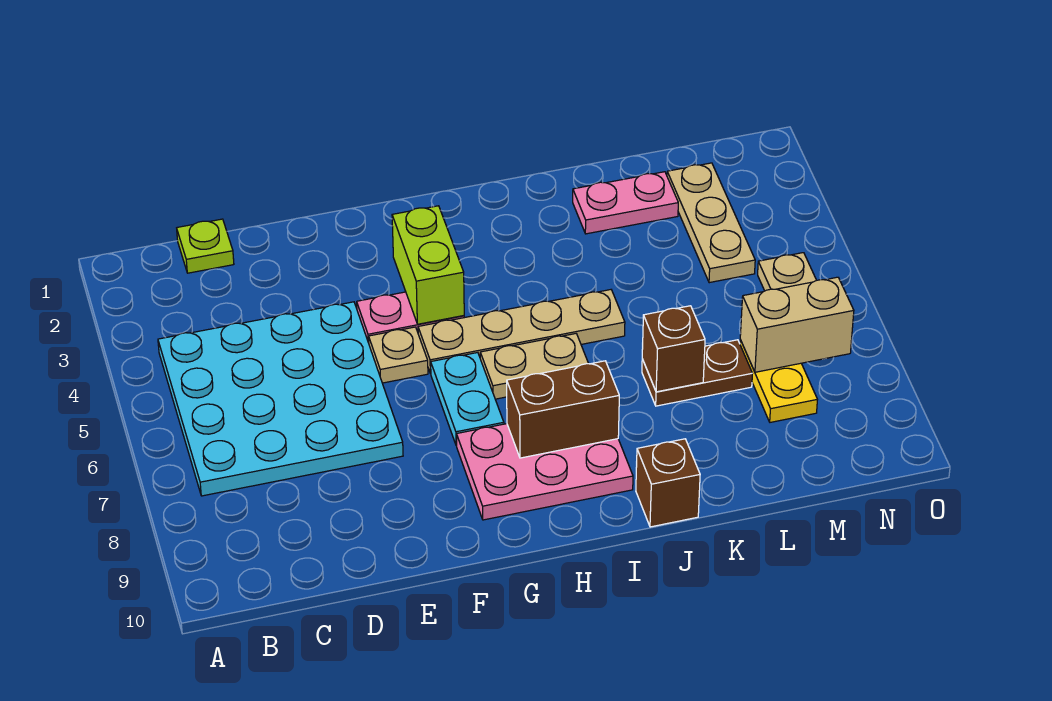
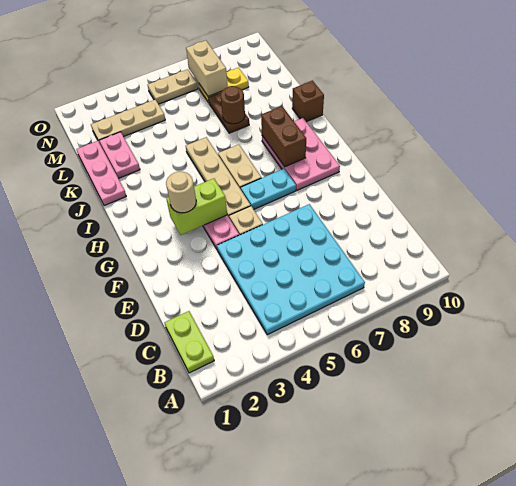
lime 1x1 plate [177,219,234,273] -> lime 1x2 plate [165,311,214,373]
none -> tan 1x1 round brick [166,172,196,213]
none -> pink 1x3 plate [76,141,126,206]
brown 1x1 brick [642,306,705,392] -> brown 1x1 round brick [221,86,245,124]

